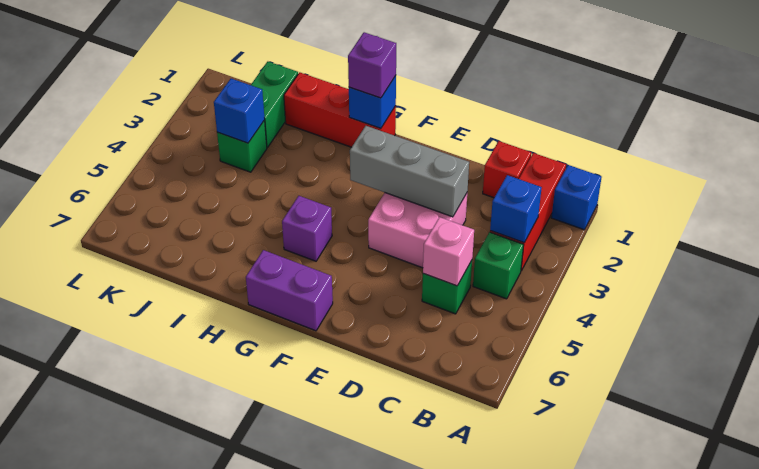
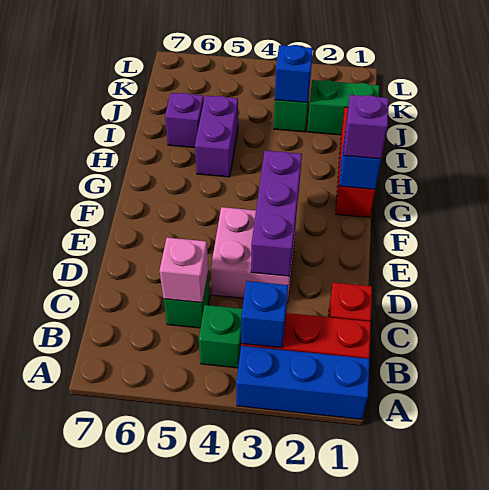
blue 1x1 brick [551,165,602,230] -> blue 1x3 brick [236,346,370,419]
grey 1x3 brick [350,126,469,217] -> purple 1x3 brick [251,151,302,276]
purple 1x2 brick [246,250,333,331] -> purple 1x2 brick moved to [195,96,238,177]
purple 1x1 brick [282,196,332,261] -> purple 1x1 brick moved to [165,93,204,148]

